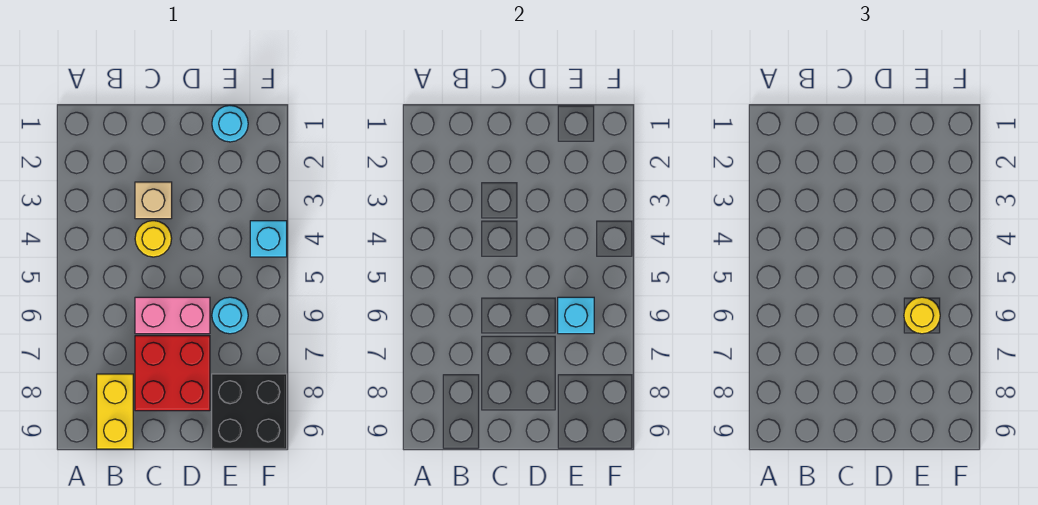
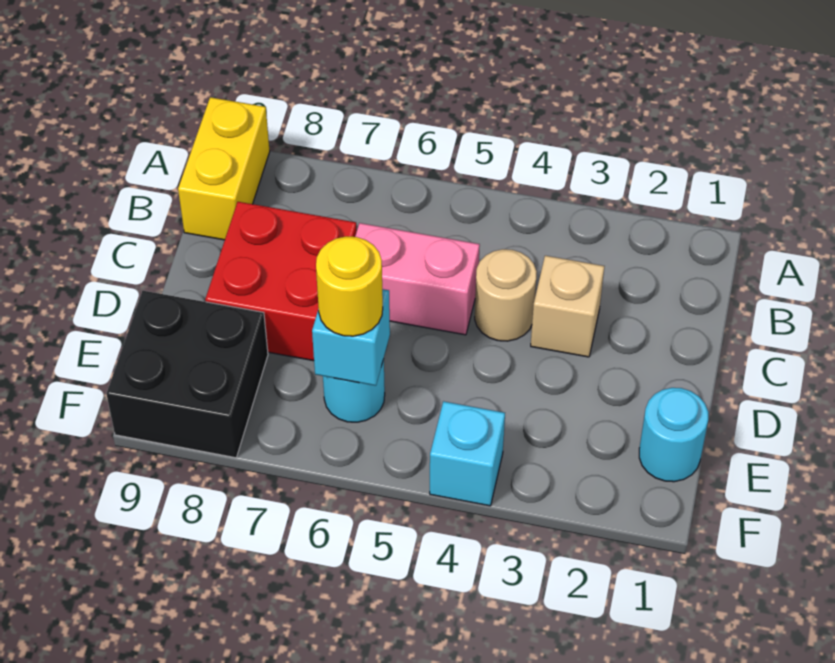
yellow 1x2 brick [97,374,133,449] -> yellow 1x2 brick turned to [178,97,270,240]
yellow 1x1 round brick [135,221,172,257] -> tan 1x1 round brick [475,249,537,341]
pink 1x2 brick [135,297,210,334] -> pink 1x2 brick turned to [355,223,480,335]

